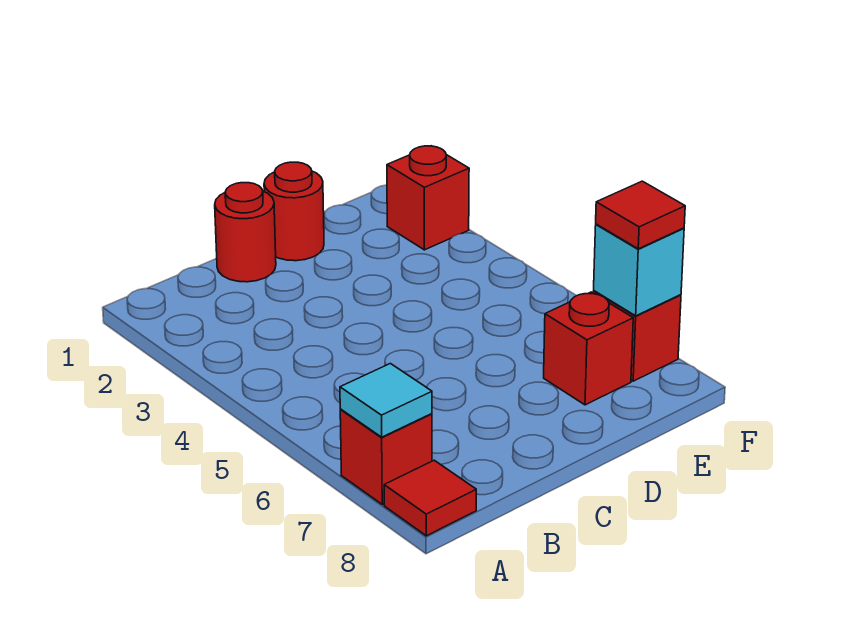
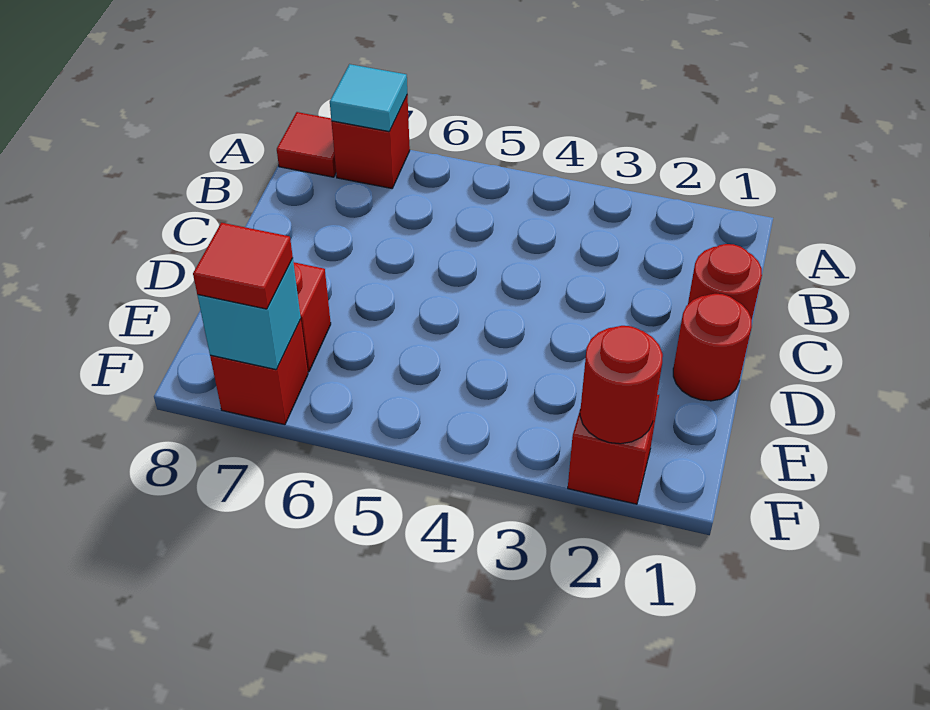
none -> red 1x1 round brick [580,326,663,444]

